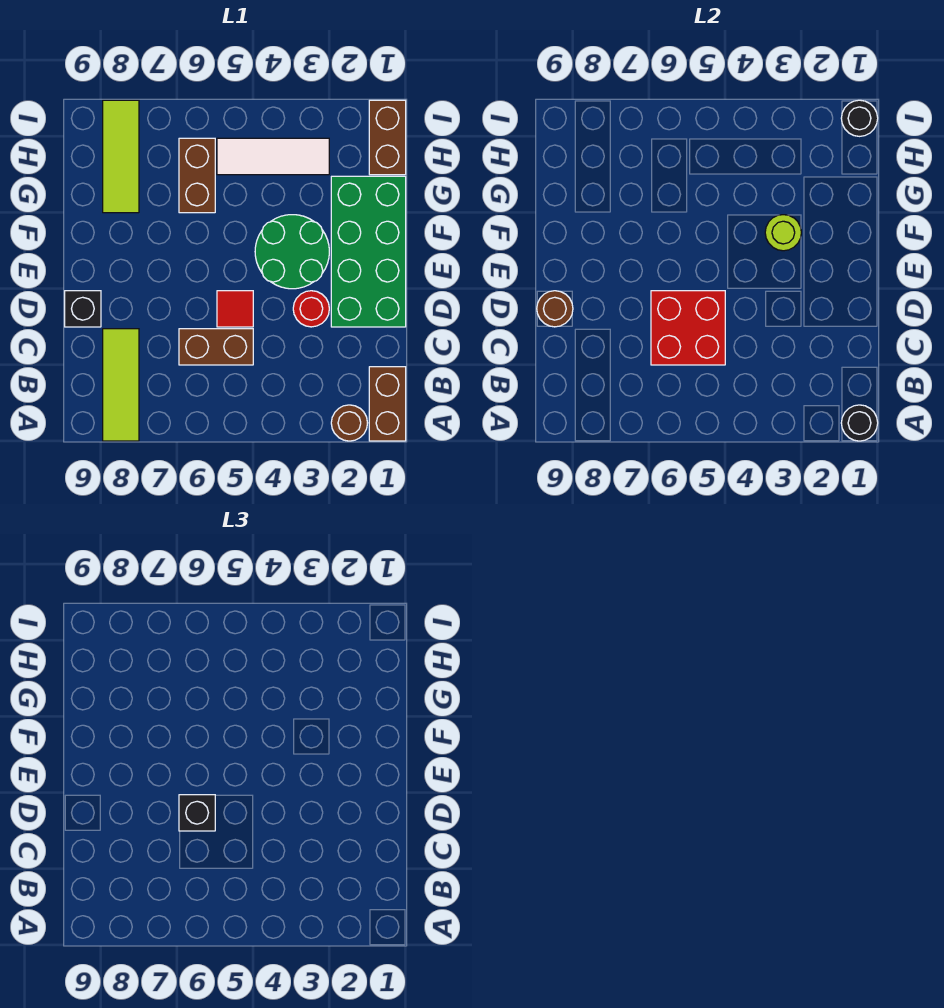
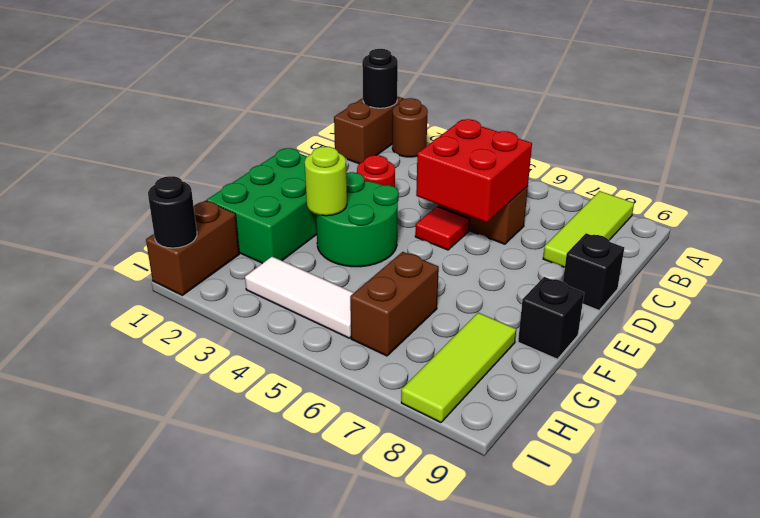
green 2x4 brick [331,176,406,327] -> green 2x3 brick [207,148,347,263]
black 1x1 brick [179,795,215,831] -> black 1x1 brick moved to [518,277,584,359]
brown 1x1 round brick [537,291,573,327] -> none

